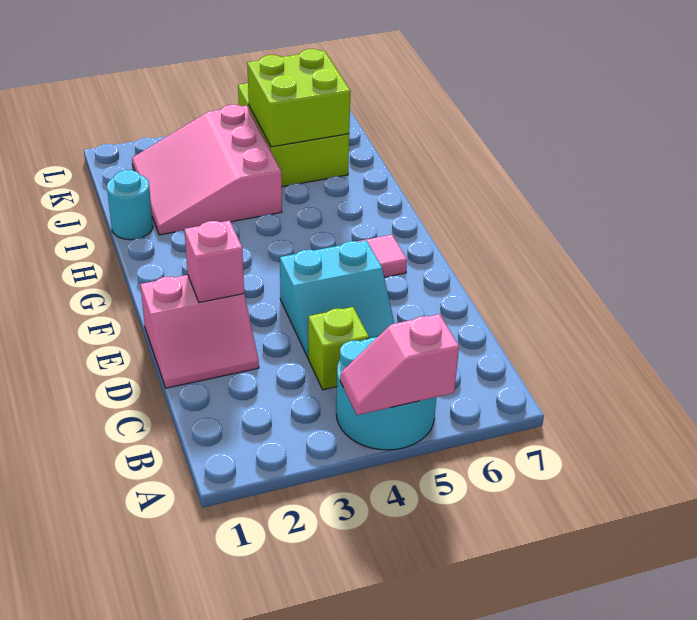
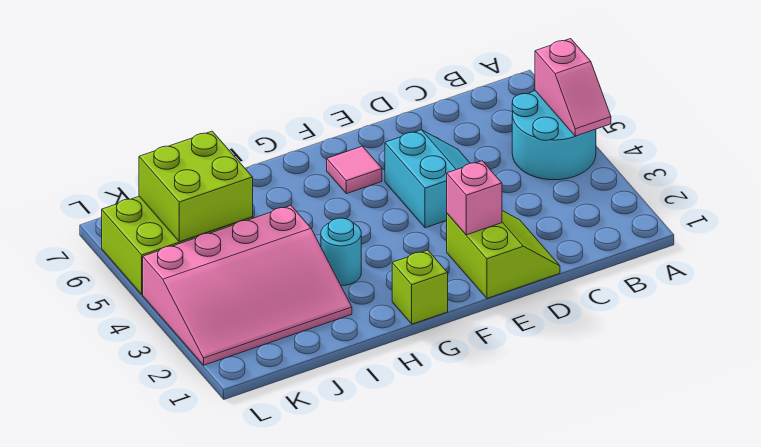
lime 1x1 brick [308,307,369,390] -> lime 1x1 brick moved to [392,250,448,324]
pink 2x2 slope [140,275,259,388] -> lime 2x2 slope [447,211,560,298]
cyan 1x1 round brick [107,170,153,240] -> cyan 1x1 round brick moved to [321,218,361,286]
pink 3x3 slope [132,105,282,235] -> pink 3x4 slope [143,205,352,365]

